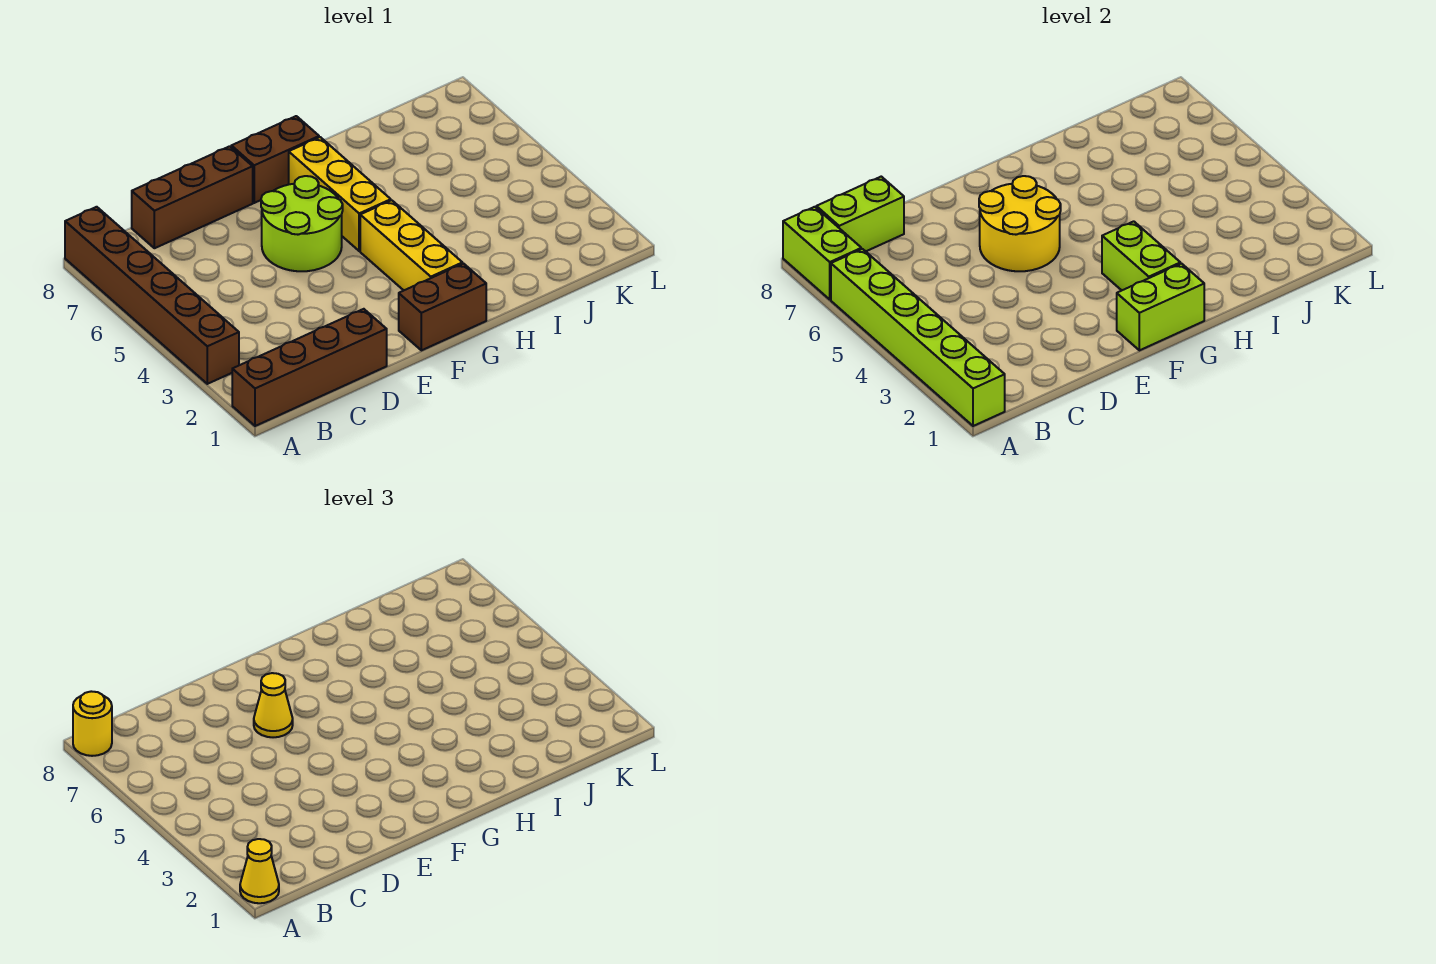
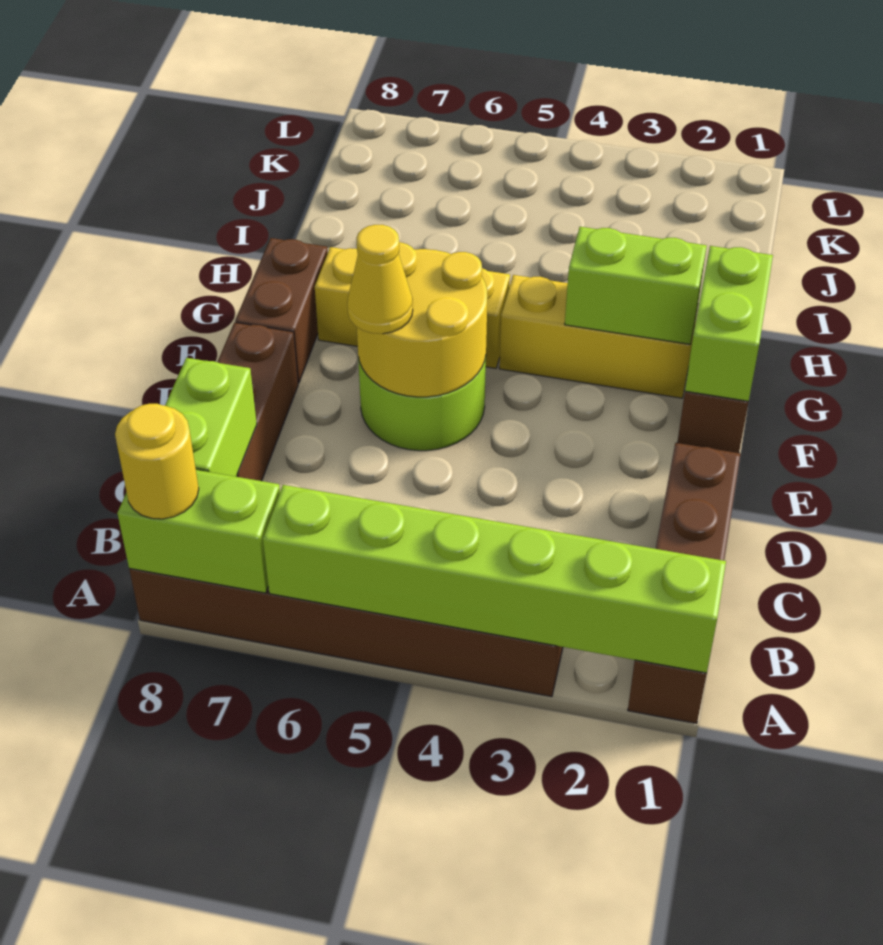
yellow 1x1 cone [240,839,279,903] -> none

